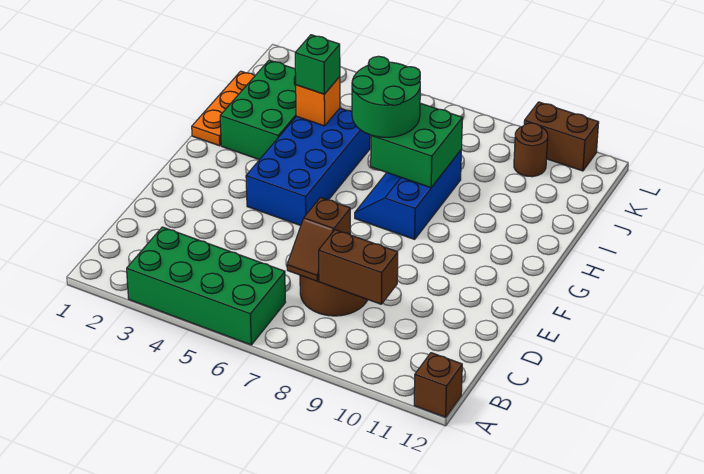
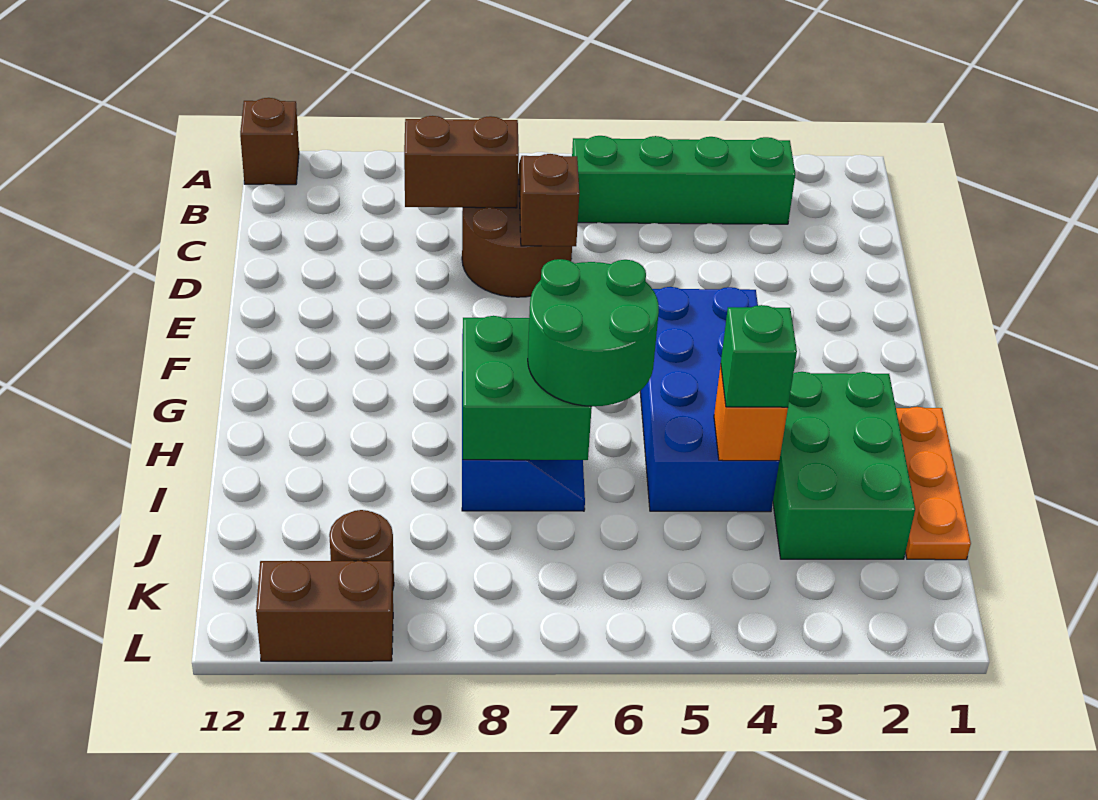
green 2x4 brick [127,227,285,345] -> green 1x4 brick [572,136,795,224]

